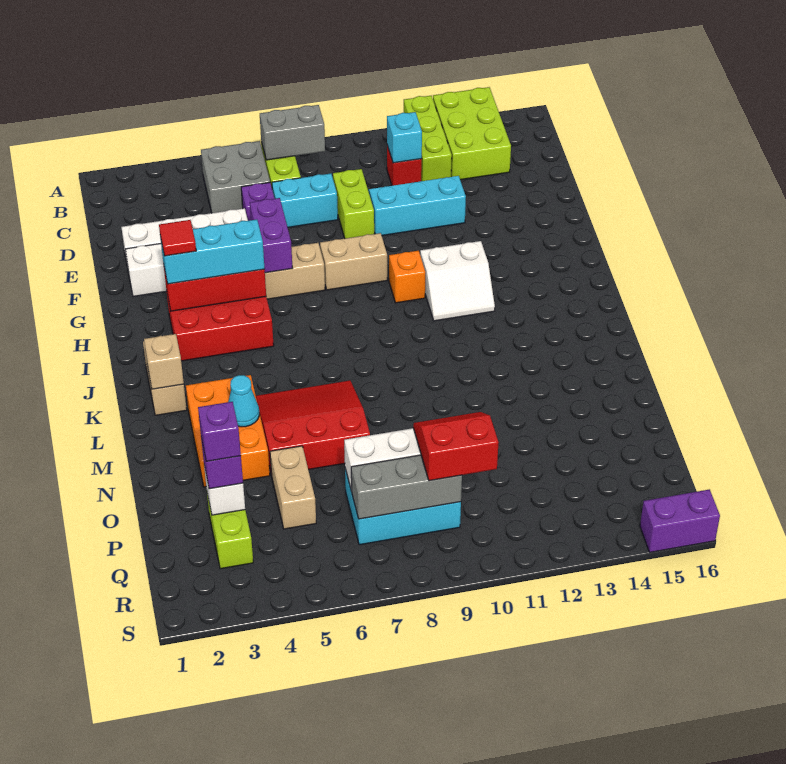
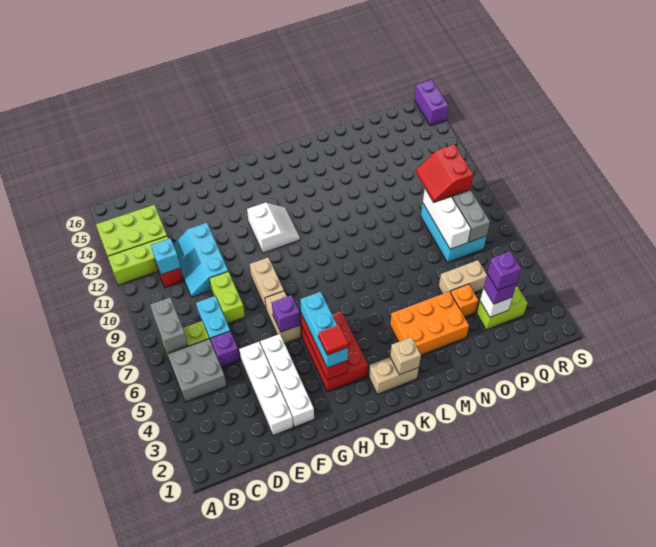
lime 1x2 brick [333,169,374,238] -> lime 1x2 brick turned to [209,271,245,324]
purple 1x2 brick [250,198,293,273] -> purple 1x1 brick [272,295,300,332]
orange 1x1 brick [389,251,425,303] -> orange 1x1 brick moved to [450,284,478,317]
red 3x3 slope [256,380,370,475] -> none
cyan 1x1 cone [228,375,259,427] -> none

